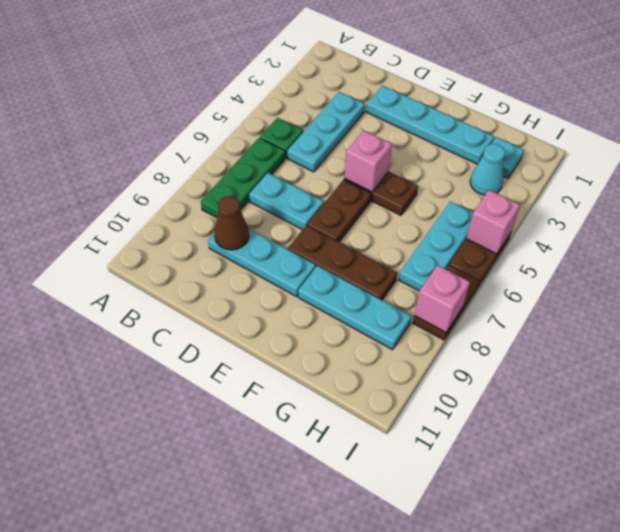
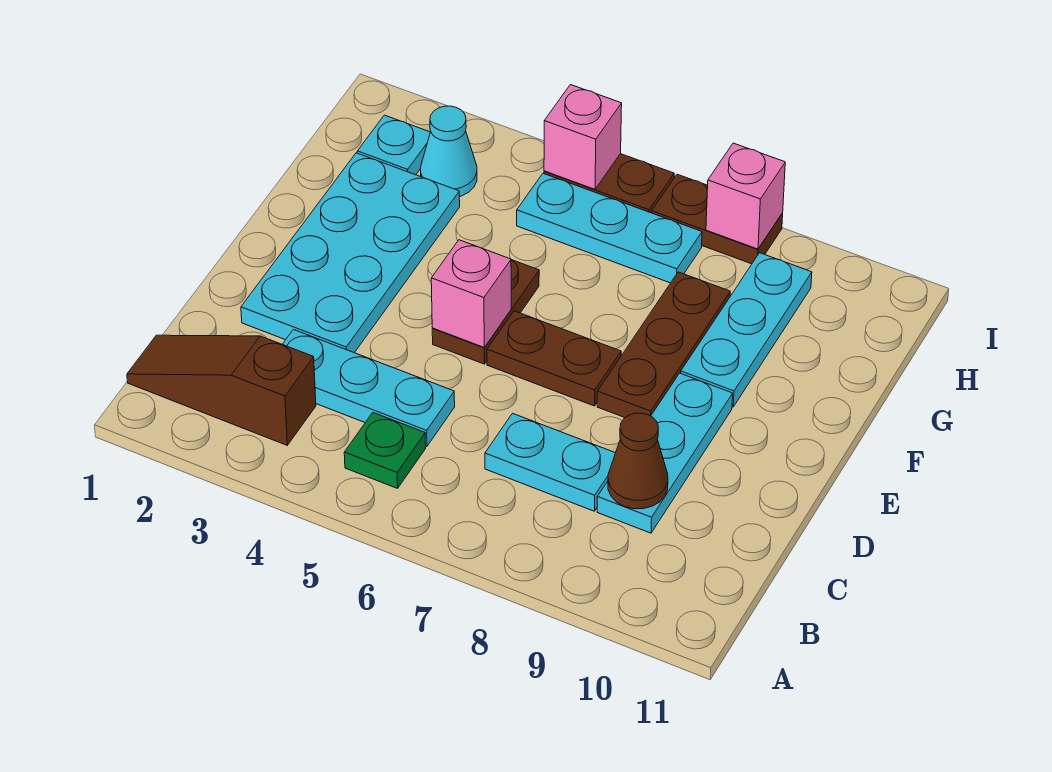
none -> brown 1x3 slope [127,335,316,445]
green 1x3 plate [201,138,285,218] -> none
cyan 1x2 plate [249,173,324,230] -> cyan 1x2 plate turned to [485,413,615,511]
cyan 1x4 plate [366,86,494,164] -> cyan 2x4 plate [241,153,460,353]

